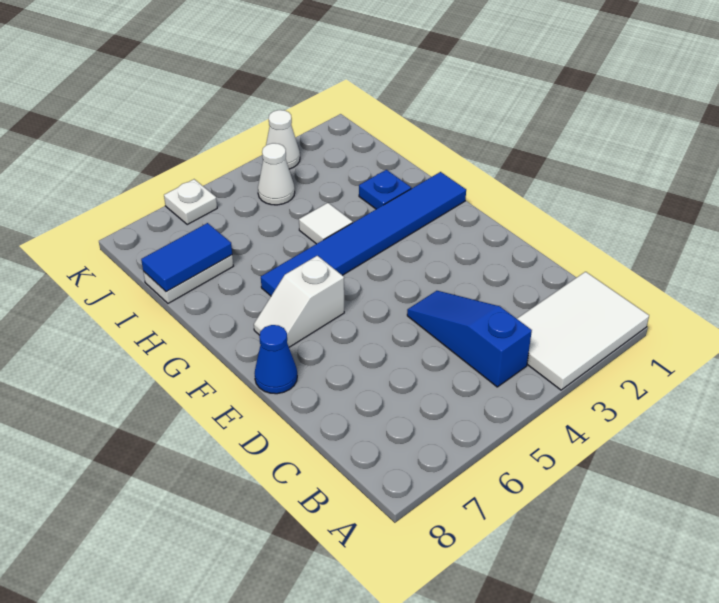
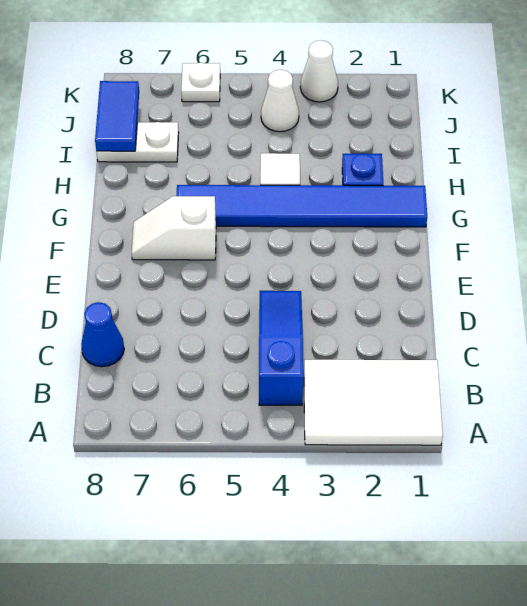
blue 1x1 cone [255,325,297,394] -> blue 1x1 cone moved to [81,302,124,367]
blue 1x2 tile [141,223,232,292] -> blue 1x2 tile turned to [95,81,139,151]

